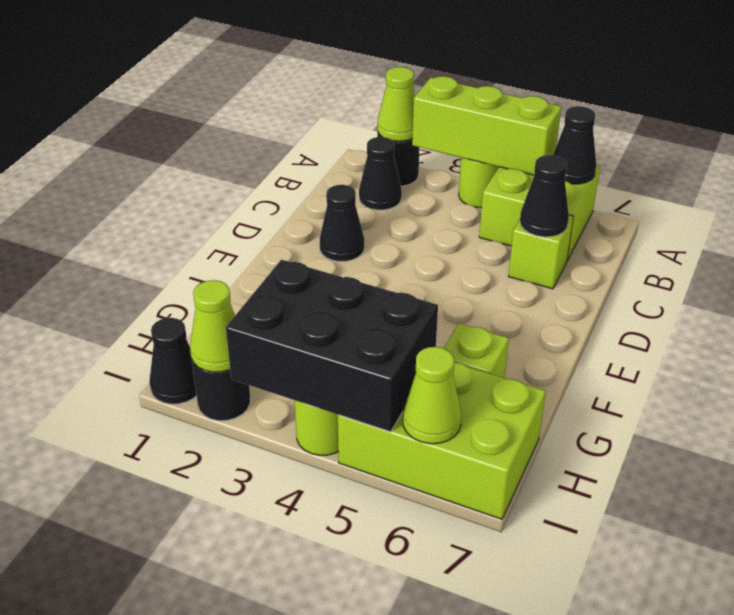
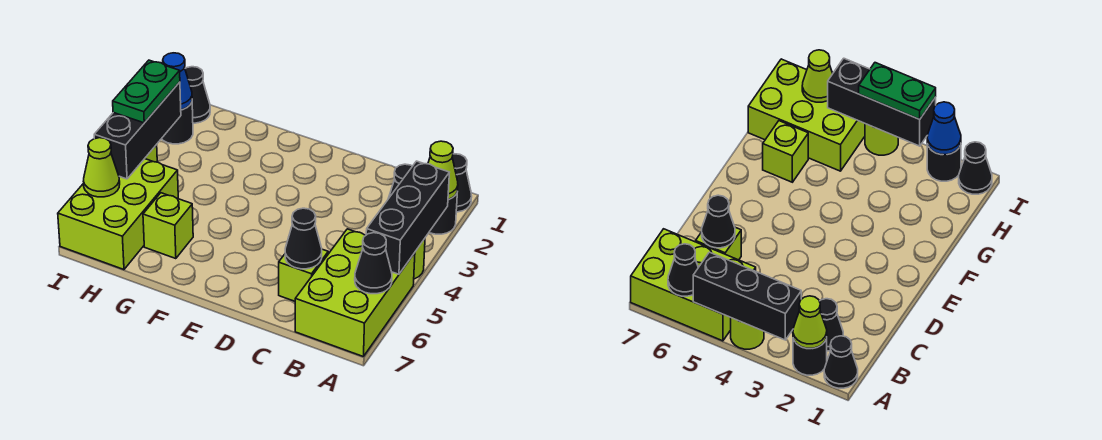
lime 1x3 brick [412,76,561,175] -> black 1x3 brick [366,161,449,274]
lime 2x2 brick [479,165,600,261] -> lime 2x3 brick [295,229,415,357]
black 1x1 cone [320,185,364,261] -> black 1x1 cone moved to [452,154,472,212]
black 2x3 brick [226,260,438,432] -> black 1x3 brick [94,82,181,179]
lime 1x1 cone [190,280,235,372] -> blue 1x1 cone [163,53,192,110]
none -> green 1x2 plate [113,60,180,123]

